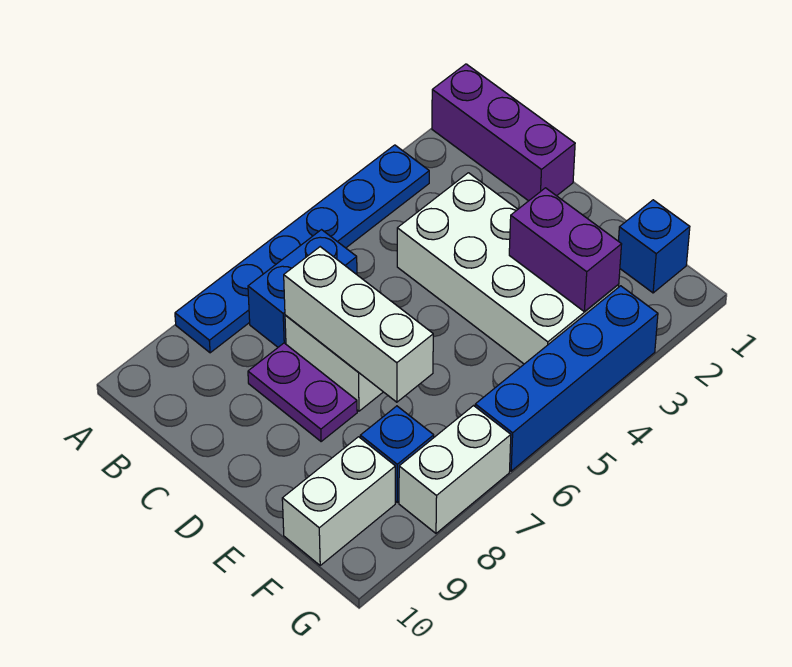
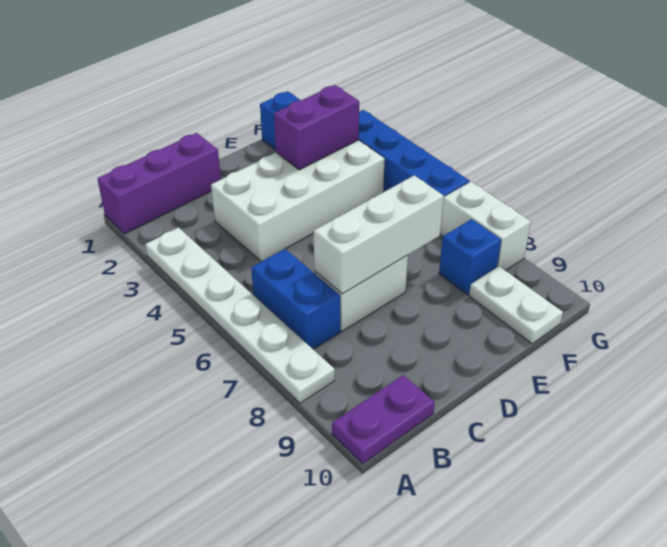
blue 1x6 plate [175,145,429,353] -> white 1x6 plate [145,227,335,403]
purple 1x2 plate [248,343,357,442] -> purple 1x2 plate moved to [332,375,435,464]
white 1x2 brick [282,437,395,565] -> white 1x2 plate [469,266,563,344]

